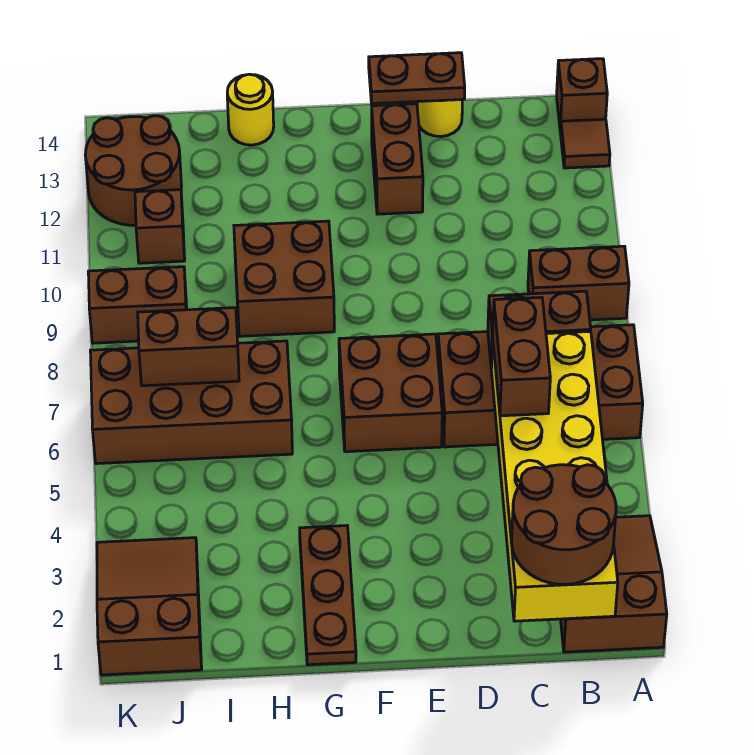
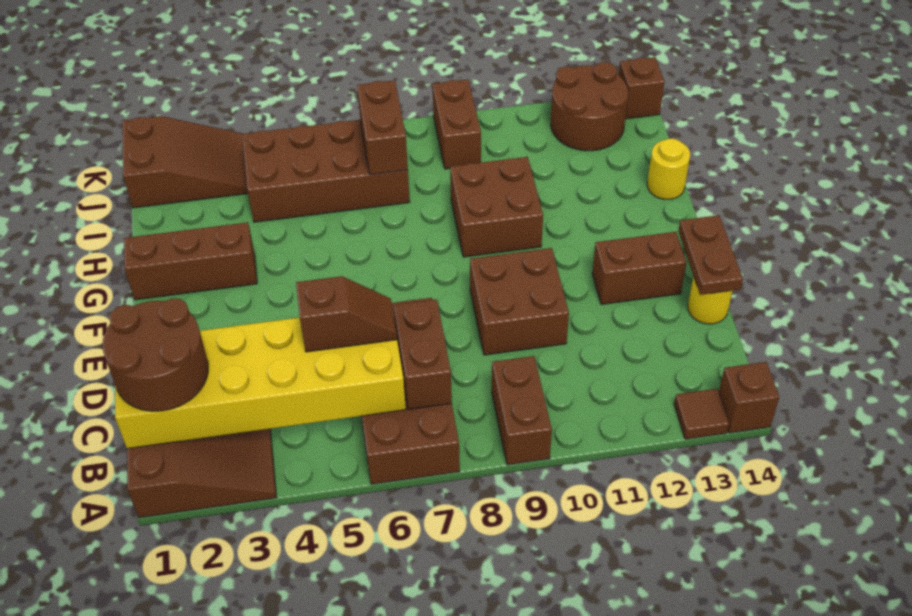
brown 1x2 brick [493,297,550,416] -> brown 1x2 slope [296,276,397,352]
brown 2x2 brick [339,334,442,452] -> brown 2x2 brick moved to [470,248,569,355]
brown 1x3 plate [300,526,356,665] -> brown 1x3 brick [124,222,257,300]
brown 2x4 brick [90,341,292,464] -> brown 2x4 brick turned to [242,120,410,222]
brown 1x1 brick [135,190,185,263] -> brown 1x1 brick moved to [619,57,664,119]

